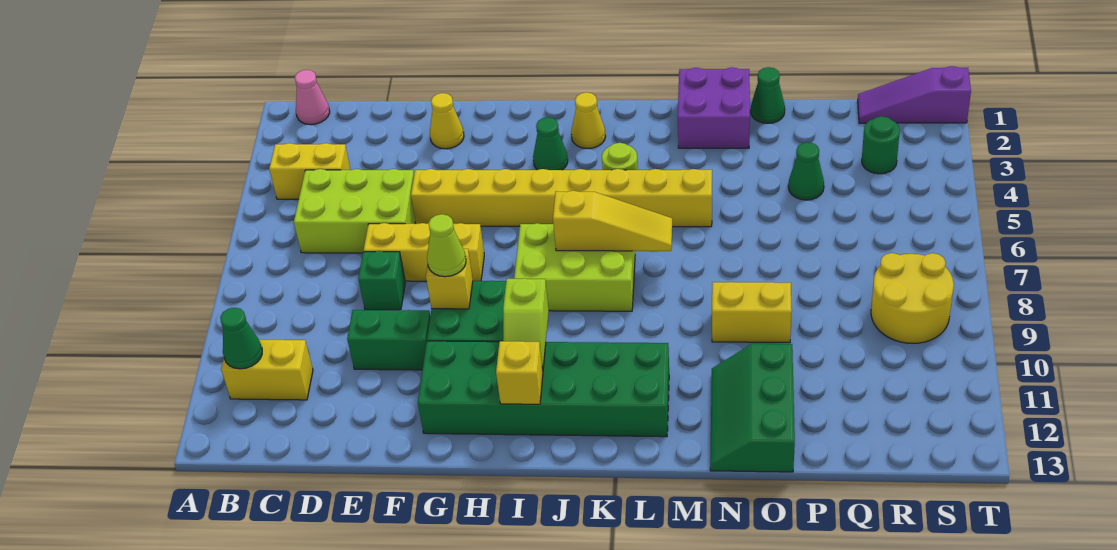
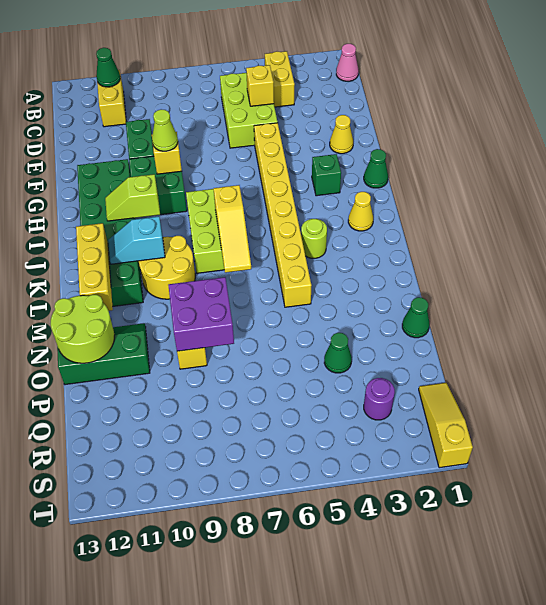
yellow 1x3 brick [364,223,484,281] -> yellow 1x3 brick moved to [76,223,113,311]
green 1x1 brick [358,251,405,310] -> green 1x1 brick moved to [312,154,341,196]
green 1x1 cone [533,117,568,170] -> green 1x1 cone moved to [364,149,388,188]
yellow 1x1 brick [496,341,543,404] -> yellow 1x1 brick moved to [246,65,274,106]
none -> cyan 1x2 slope [108,216,165,264]
purple 2x2 brick [678,67,750,148] -> purple 2x2 brick moved to [168,277,234,351]
none -> lime 2x2 round brick [51,295,115,363]
purple 1x3 slope [858,66,971,123] -> yellow 1x3 slope [419,383,473,468]
green 1x1 round brick [862,116,900,174] -> purple 1x1 round brick [364,378,395,420]
yellow 2x2 round brick [871,253,954,343] -> yellow 2x2 round brick moved to [139,236,195,299]

